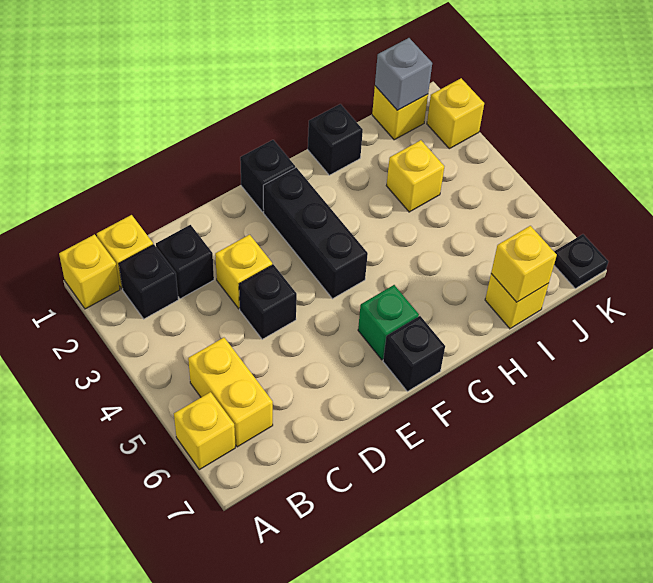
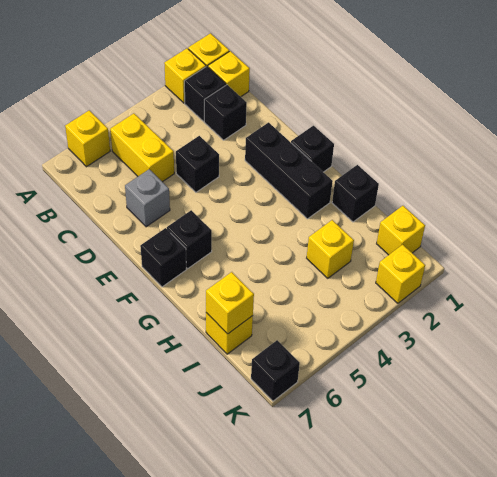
yellow 1x2 brick [188,338,273,447] -> yellow 1x2 brick turned to [110,114,174,182]
yellow 1x1 brick [215,235,272,309] -> yellow 1x1 brick moved to [164,48,206,103]
black 1x3 brick [263,168,368,299] -> black 1x3 brick turned to [245,122,333,219]
green 1x1 brick [358,285,419,360] -> black 1x1 brick [167,210,212,269]
grey 1x1 brick [375,38,432,110] -> grey 1x1 brick moved to [125,169,170,227]
black 1x1 plate [554,234,608,288] -> black 1x1 brick [251,340,300,401]

